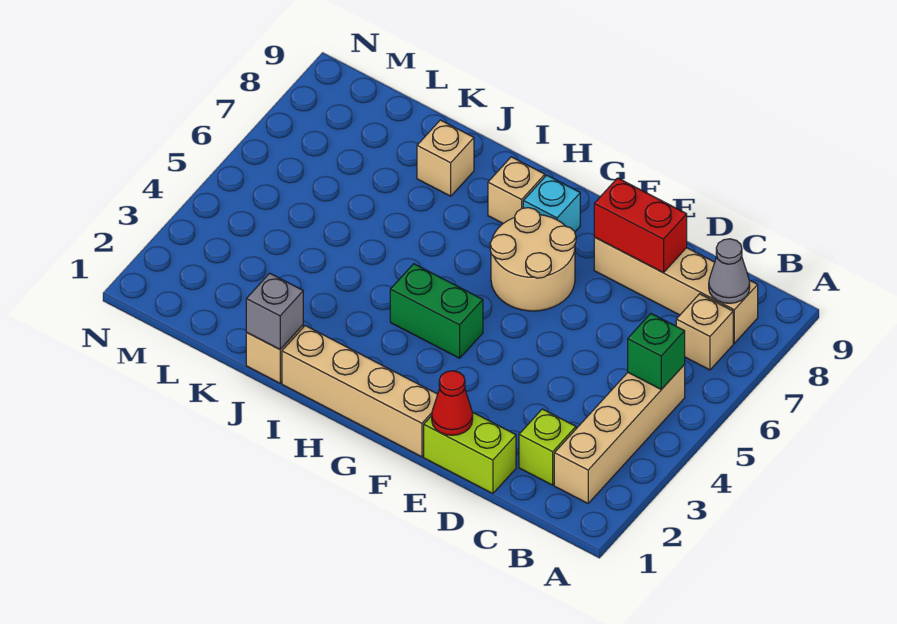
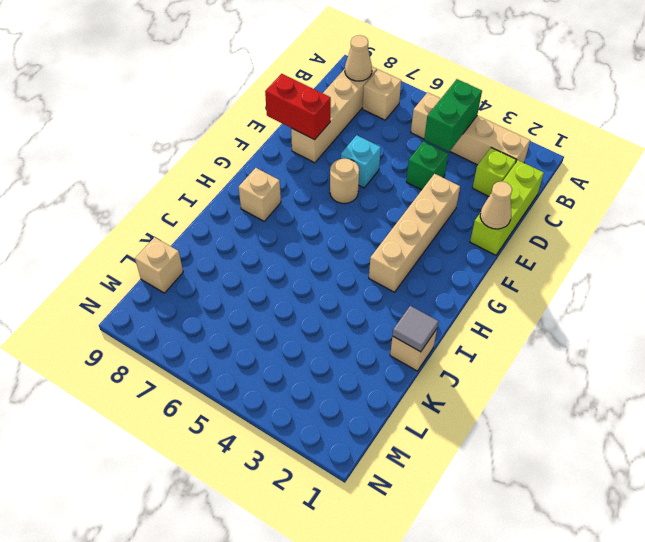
green 1x1 brick [628,314,685,390] -> green 1x1 brick moved to [406,141,448,190]
grey 1x1 cone [709,239,750,303] -> tan 1x1 cone [345,35,372,81]
lime 1x2 brick [424,412,516,494] -> lime 1x3 brick [470,160,544,255]
red 1x2 brick [594,178,687,273] -> red 1x2 brick turned to [265,74,331,140]
red 1x1 cone [432,371,473,435] -> tan 1x1 cone [480,181,512,229]
tan 1x4 brick [282,326,438,457] -> tan 1x4 brick moved to [369,174,460,292]
tan 2x2 round brick [490,208,576,311] -> tan 1x1 round brick [330,159,359,204]
green 1x2 brick [390,264,483,358] -> green 1x2 brick moved to [424,79,482,152]
cyan 1x1 brick [523,175,580,232] -> cyan 1x1 brick moved to [341,135,381,188]
grey 1x1 brick [246,273,303,349] -> grey 1x1 tile [393,306,438,352]
tan 1x1 brick [417,120,474,196] -> tan 1x1 brick moved to [135,237,183,293]

